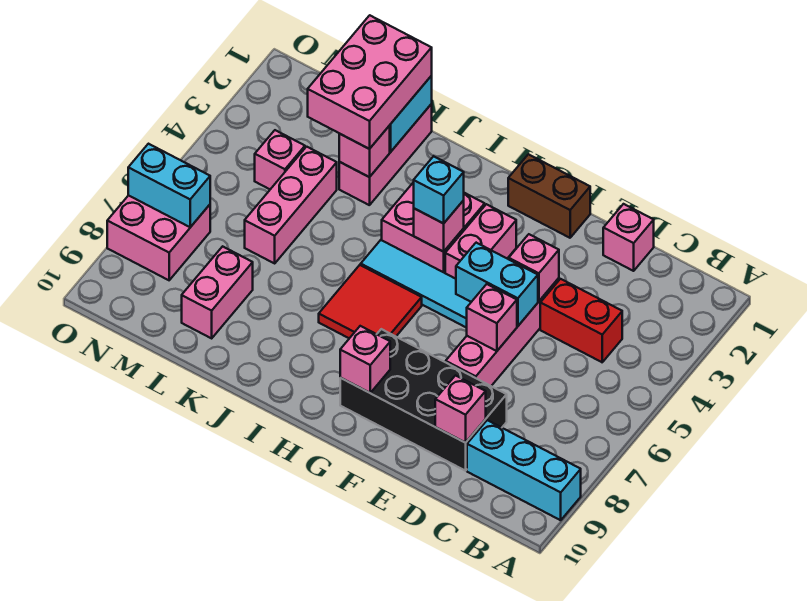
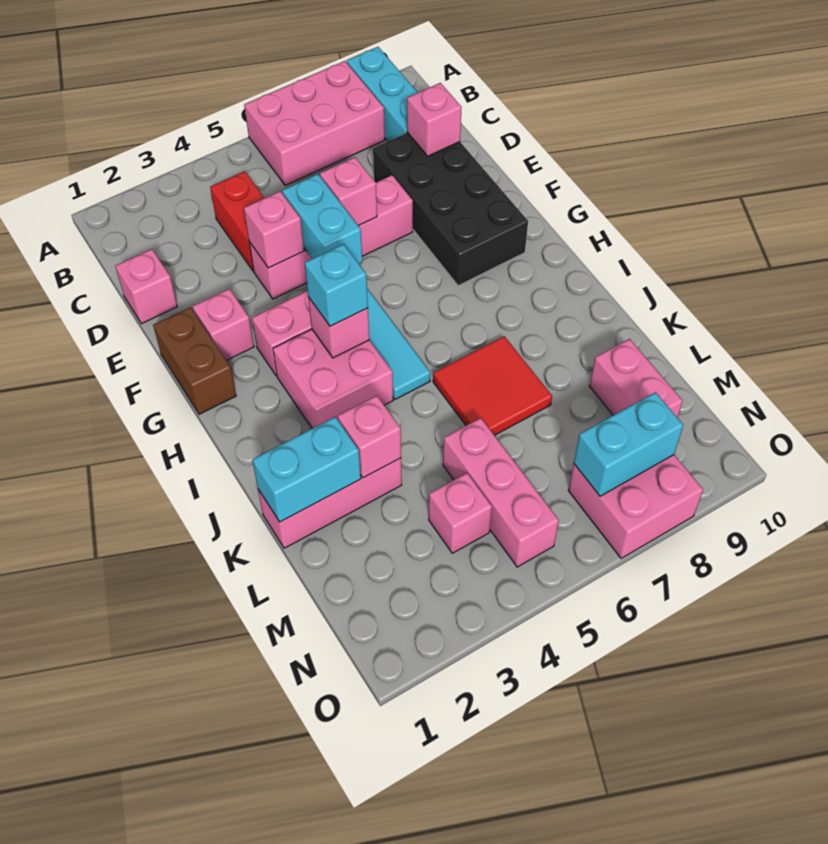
pink 1x1 brick [340,326,390,393] -> pink 1x1 brick moved to [193,289,254,361]
red 2x2 tile [319,265,422,338] -> red 2x2 tile moved to [433,336,552,435]
pink 2x3 brick [308,15,432,149] -> pink 2x3 brick moved to [244,61,385,185]
pink 1x3 brick [245,147,337,263] -> pink 1x3 brick turned to [443,418,559,567]
pink 1x2 brick [182,246,253,338] -> pink 1x2 brick turned to [590,339,683,418]
cyan 1x2 brick [128,144,210,227] -> cyan 1x2 brick turned to [574,392,683,496]

